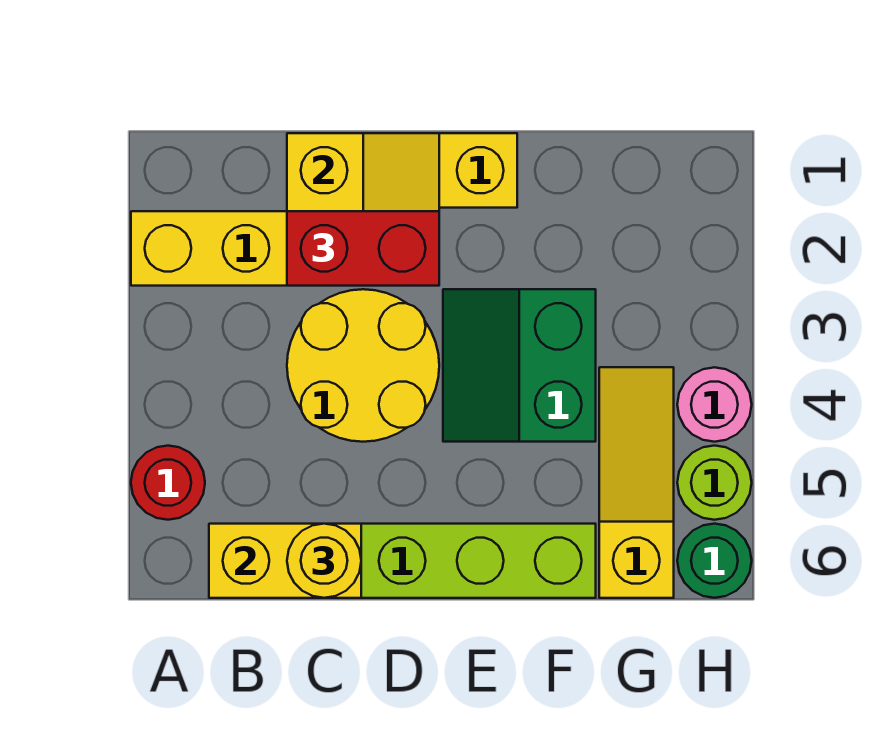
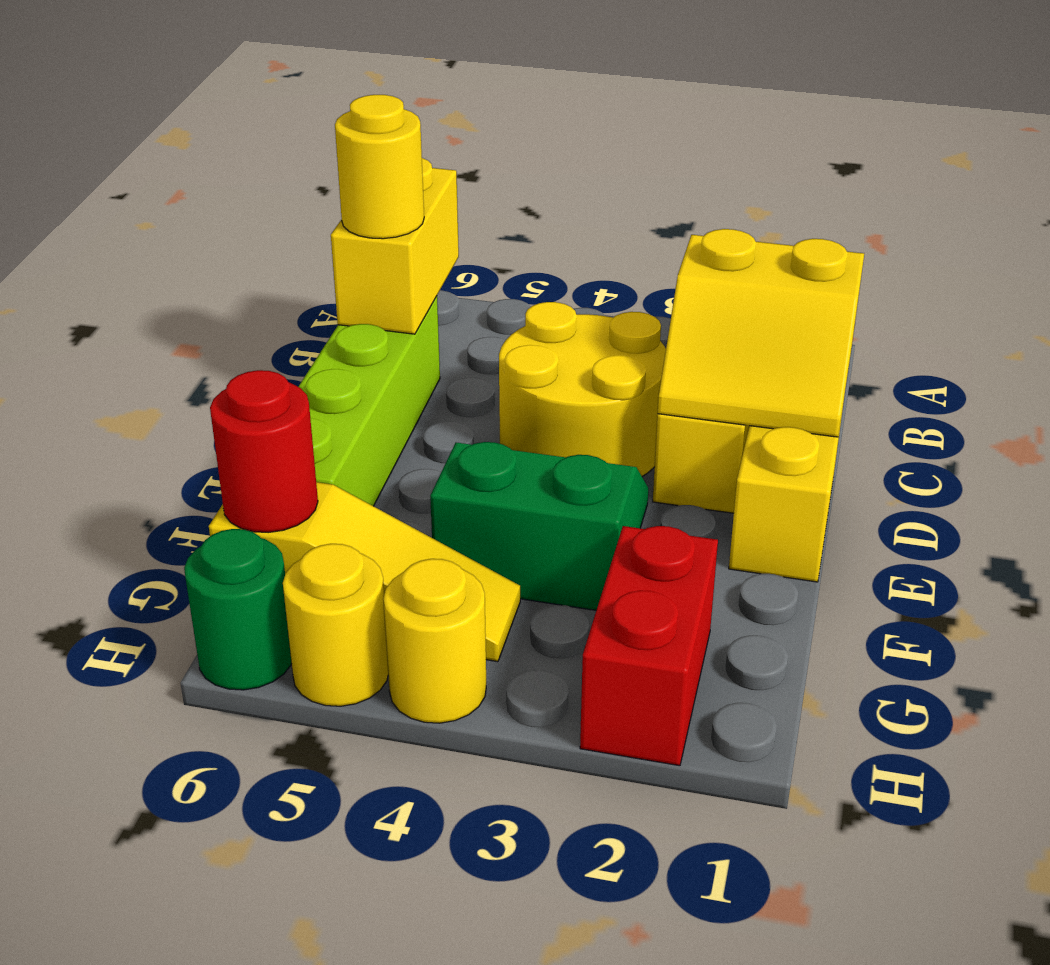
red 1x1 round brick [131,446,205,520] -> red 1x1 round brick moved to [210,370,318,533]
red 1x2 brick [287,211,439,286] -> red 1x2 brick moved to [580,526,718,766]
pink 1x1 round brick [677,367,752,442] -> yellow 1x1 round brick [384,559,486,723]
lime 1x1 round brick [677,446,752,520] -> yellow 1x1 round brick [283,544,388,706]

